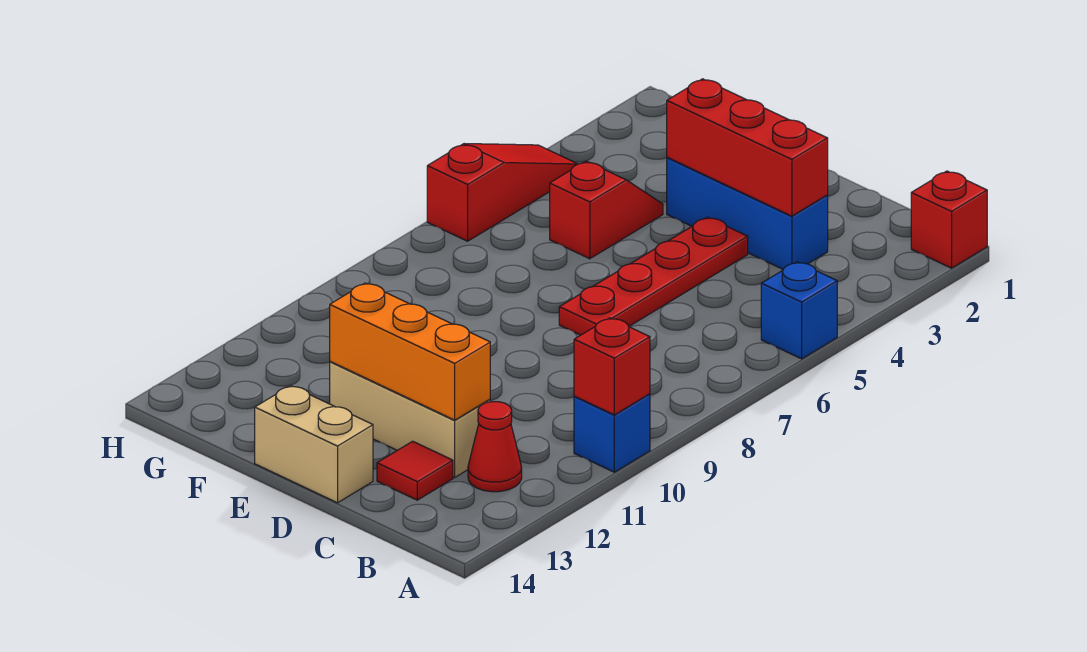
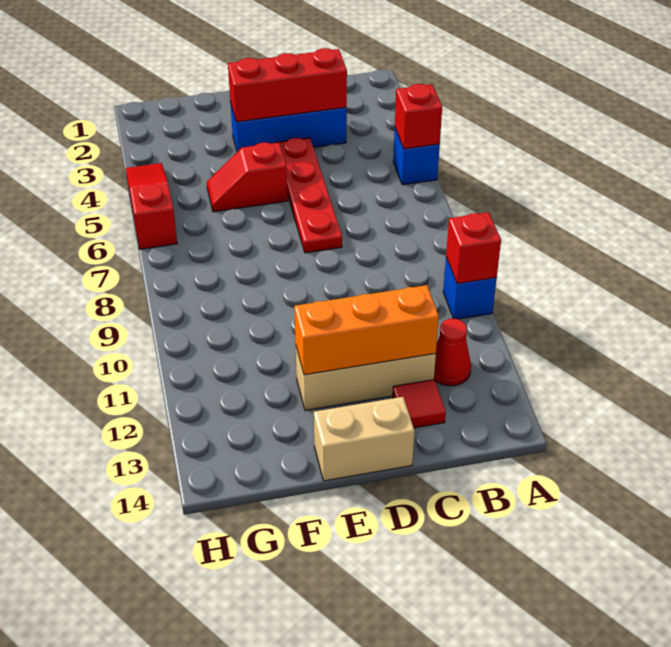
red 1x1 brick [911,171,987,268] -> red 1x1 brick moved to [395,84,442,149]
red 1x2 slope [550,161,663,259] -> red 1x2 slope turned to [207,142,288,212]

